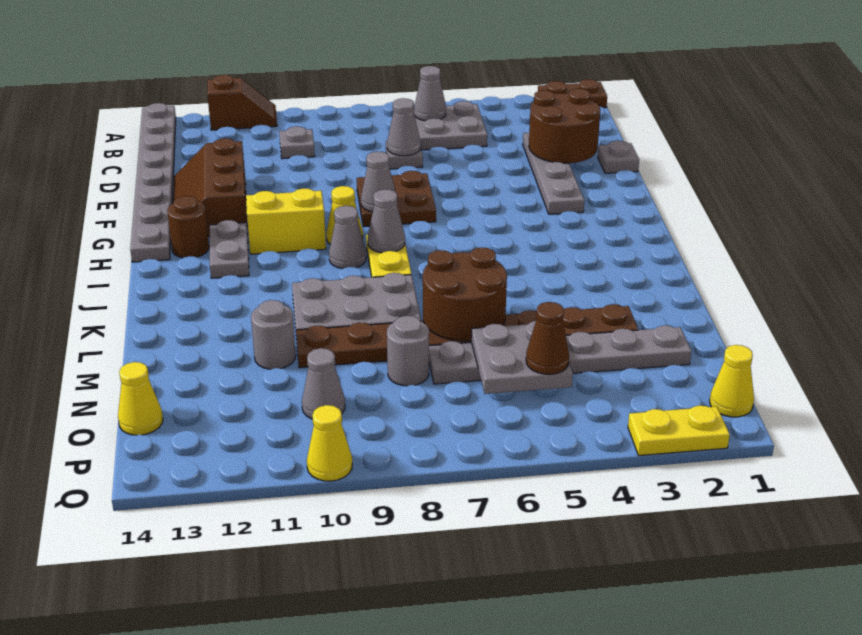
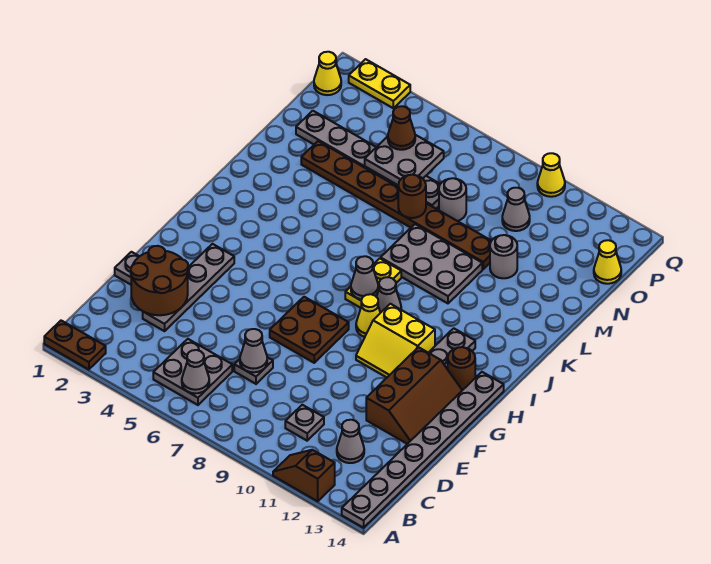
grey 1x1 cone [361,152,396,212] -> grey 1x1 cone moved to [337,420,364,463]
brown 2x2 round brick [423,248,507,341] -> brown 1x1 round brick [398,175,426,218]

